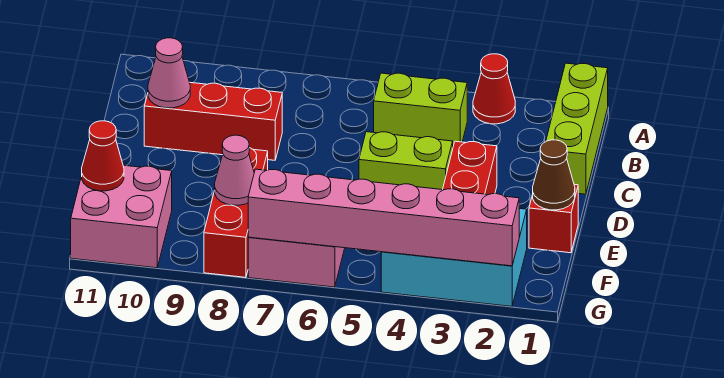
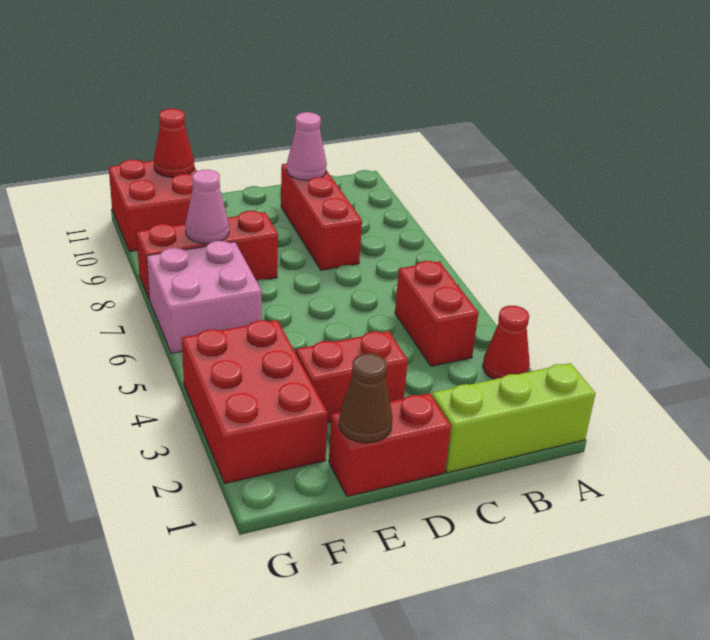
lime 1x2 brick [374,73,467,146] -> red 1x2 brick [395,261,478,366]
lime 1x2 brick [359,132,453,190] -> none
red 1x1 brick [529,184,578,253] -> red 1x2 brick [329,393,451,496]
cyan 2x3 brick [381,209,527,306] -> red 2x3 brick [182,320,328,483]
pink 2x2 brick [71,165,172,268] -> red 2x2 brick [109,160,197,251]
pink 1x6 brick [248,169,519,266] -> none

